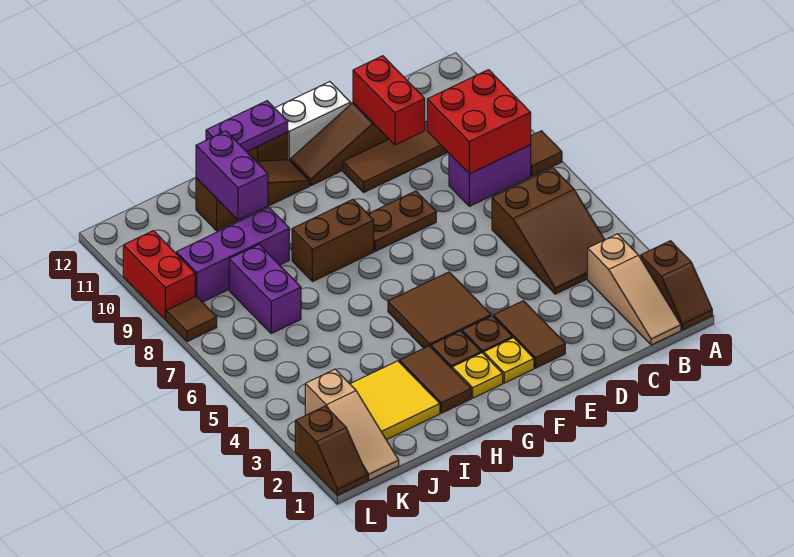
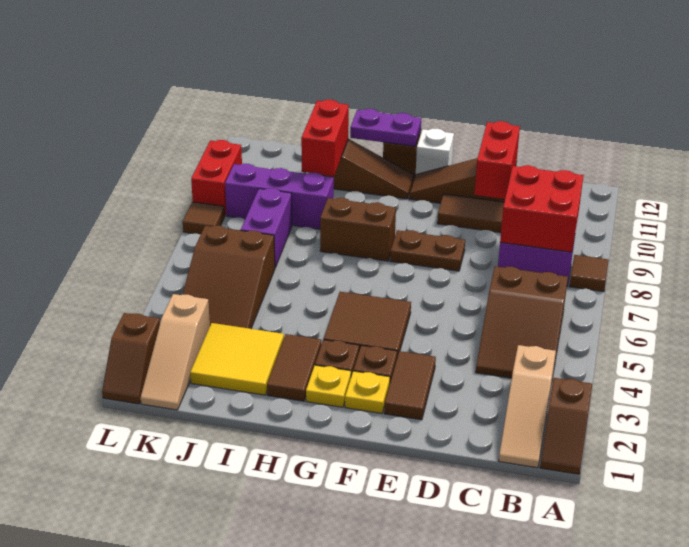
white 1x2 brick [275,82,350,161] -> white 1x1 brick [416,129,454,174]
purple 1x2 brick [196,131,268,220] -> red 1x2 brick [301,100,349,176]
none -> brown 2x3 slope [183,226,275,329]

